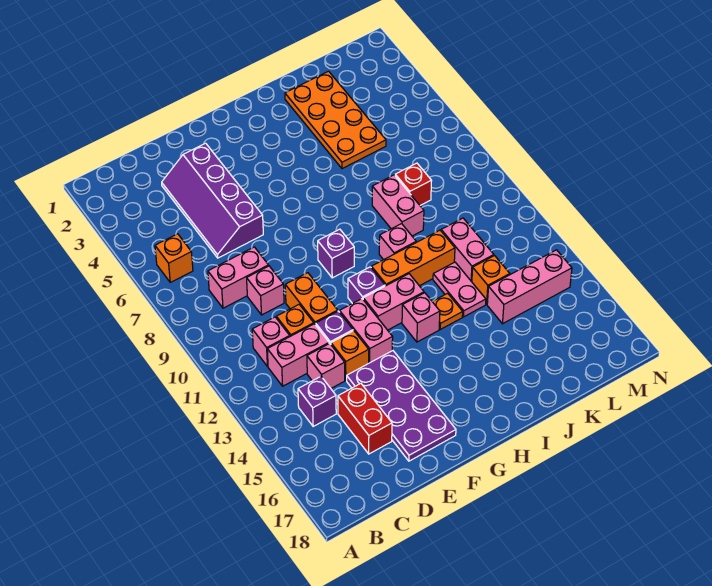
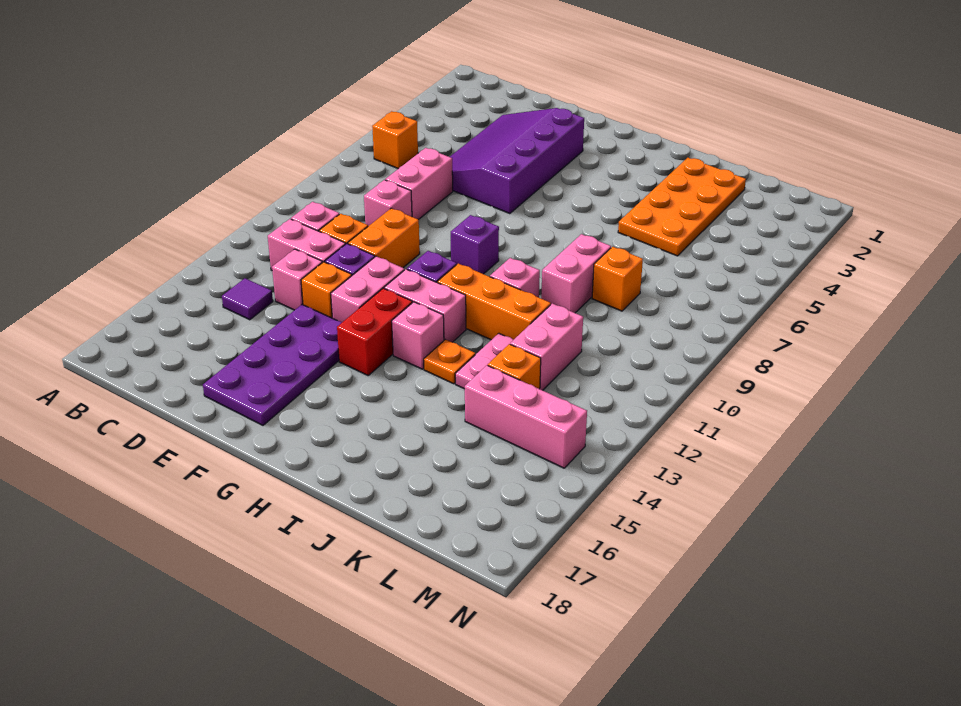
pink 1x2 brick [208,247,269,308] -> pink 1x2 brick turned to [385,148,453,220]
purple 1x1 brick [298,377,336,426] -> purple 1x1 tile [222,278,273,320]
purple 2x4 slope [162,143,263,258] -> purple 3x4 slope [450,108,584,214]
red 1x2 brick [338,384,392,454] -> red 1x2 brick moved to [337,288,412,375]
red 1x1 brick [395,163,432,205] -> orange 1x1 brick [592,247,643,311]

